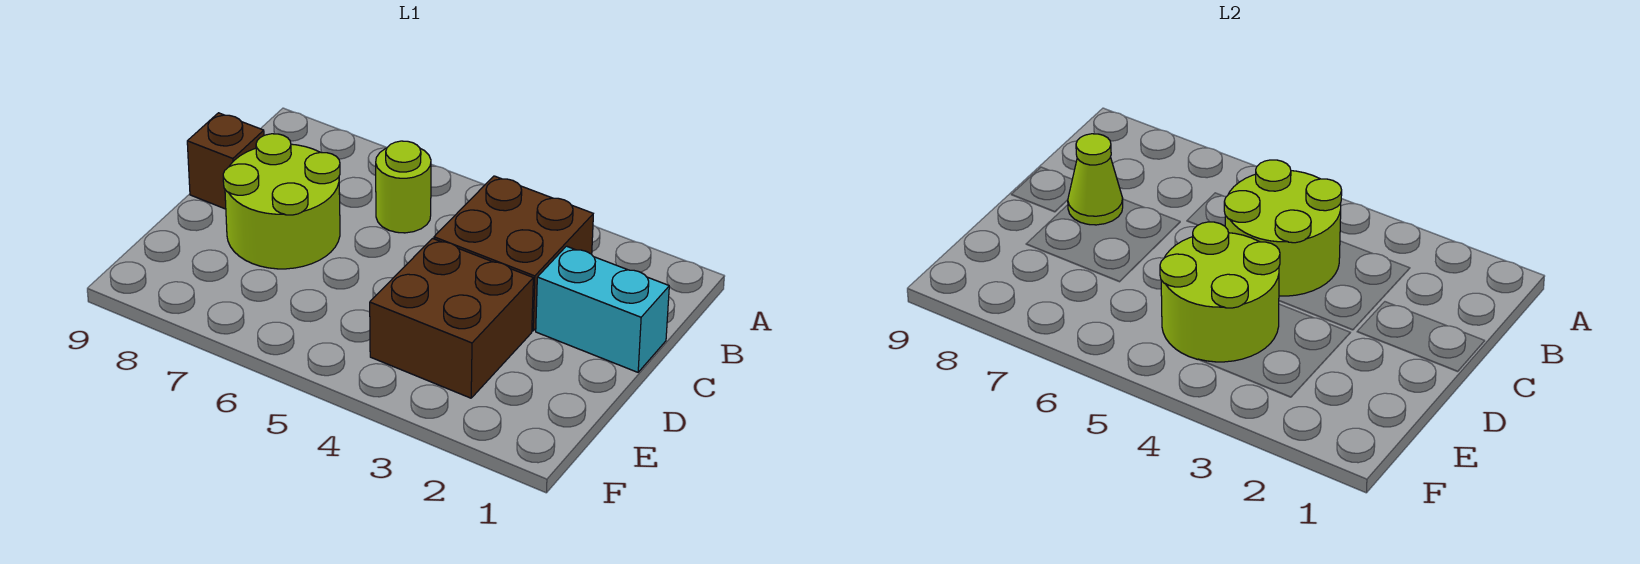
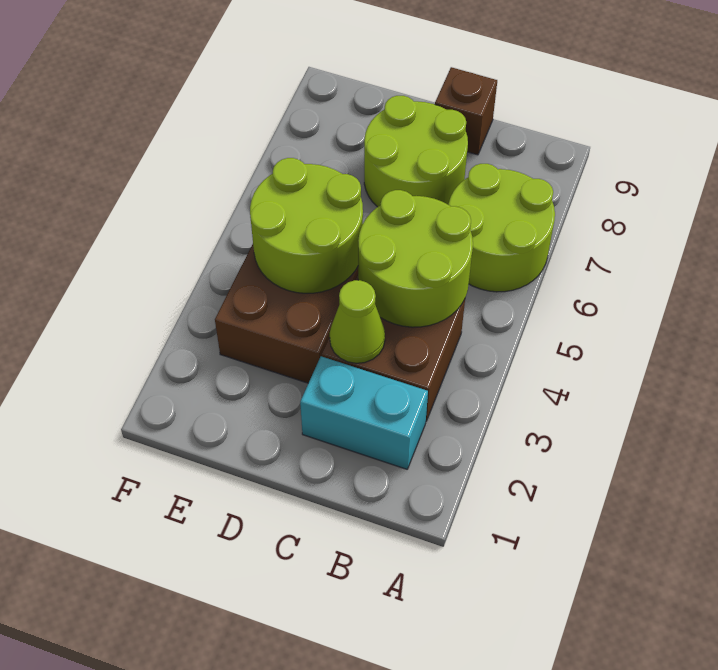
lime 1x1 round brick [376,141,431,233] -> lime 2x2 round brick [449,164,555,292]
cyan 1x2 brick [536,246,669,372] -> cyan 1x2 brick turned to [300,356,428,469]
lime 1x1 cone [1068,134,1123,225] -> lime 1x1 cone moved to [330,280,385,363]

